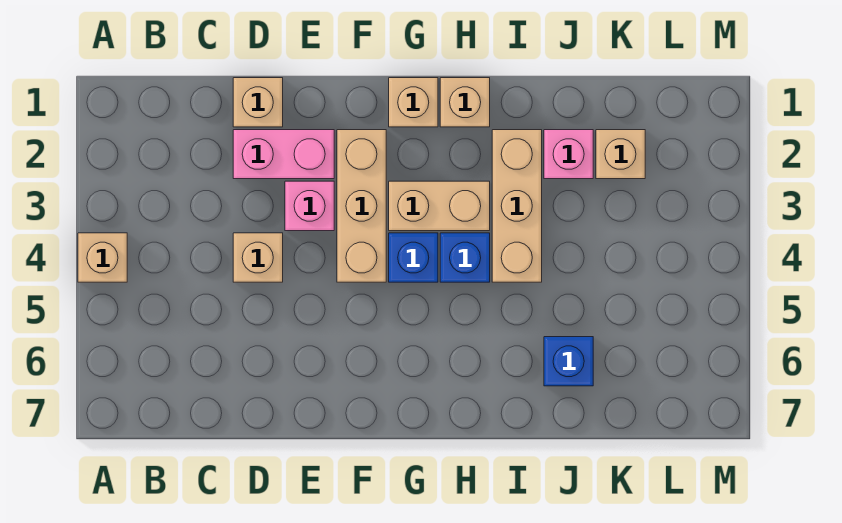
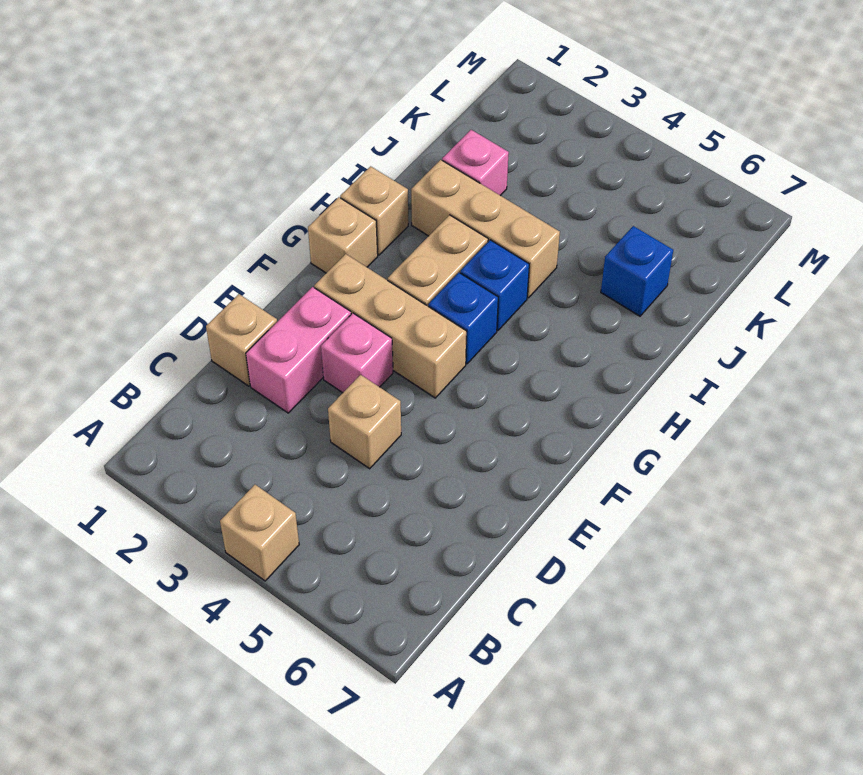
tan 1x1 brick [596,130,645,179] -> none

